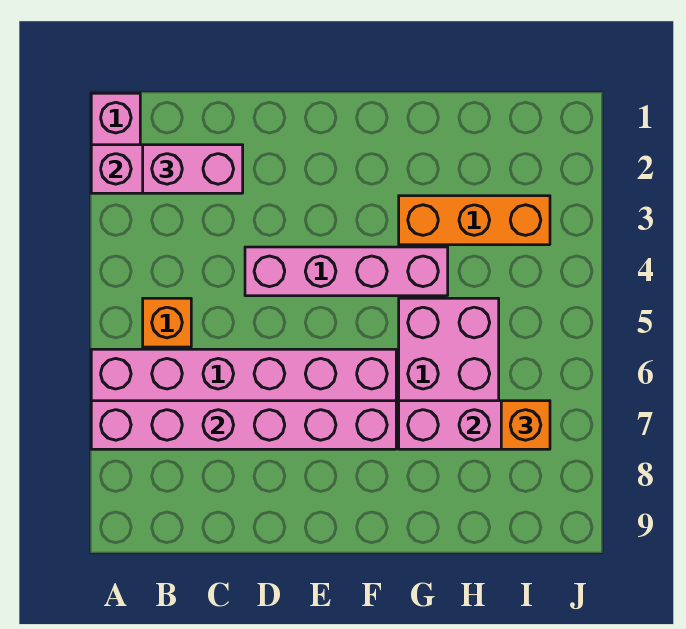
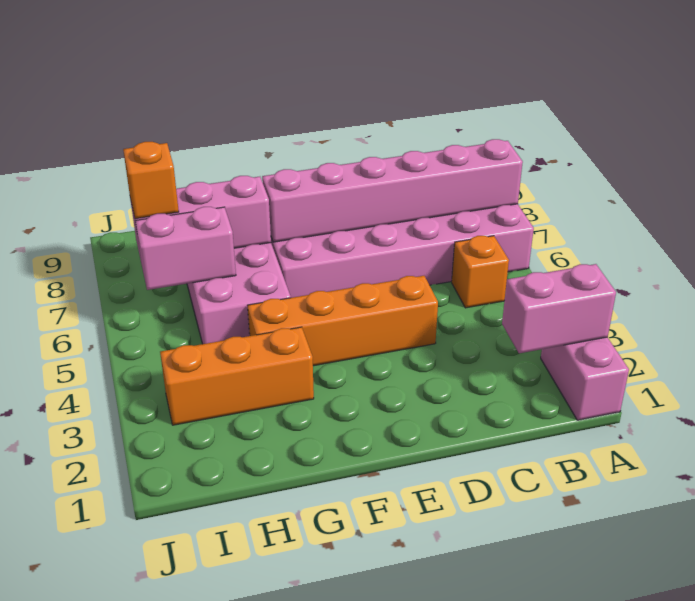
pink 1x2 brick [143,145,243,193] -> pink 1x2 brick moved to [135,207,236,290]
pink 1x4 brick [245,247,448,296] -> orange 1x4 brick [247,276,438,366]

